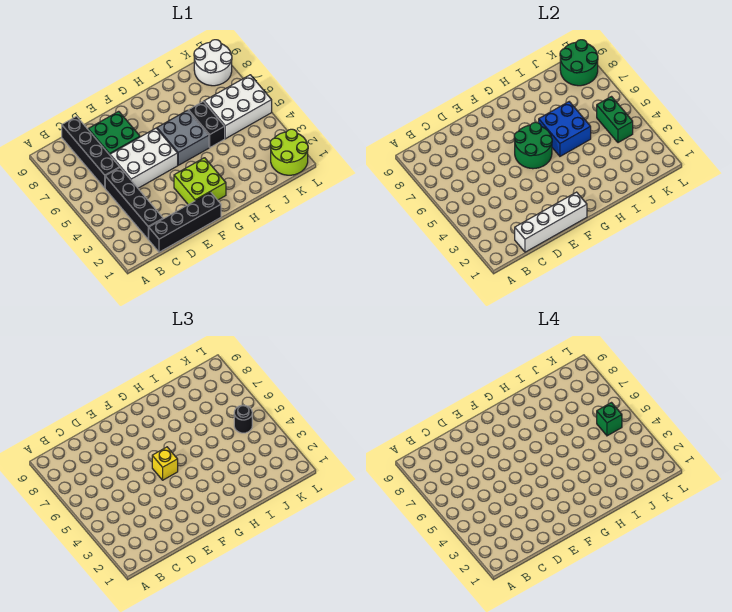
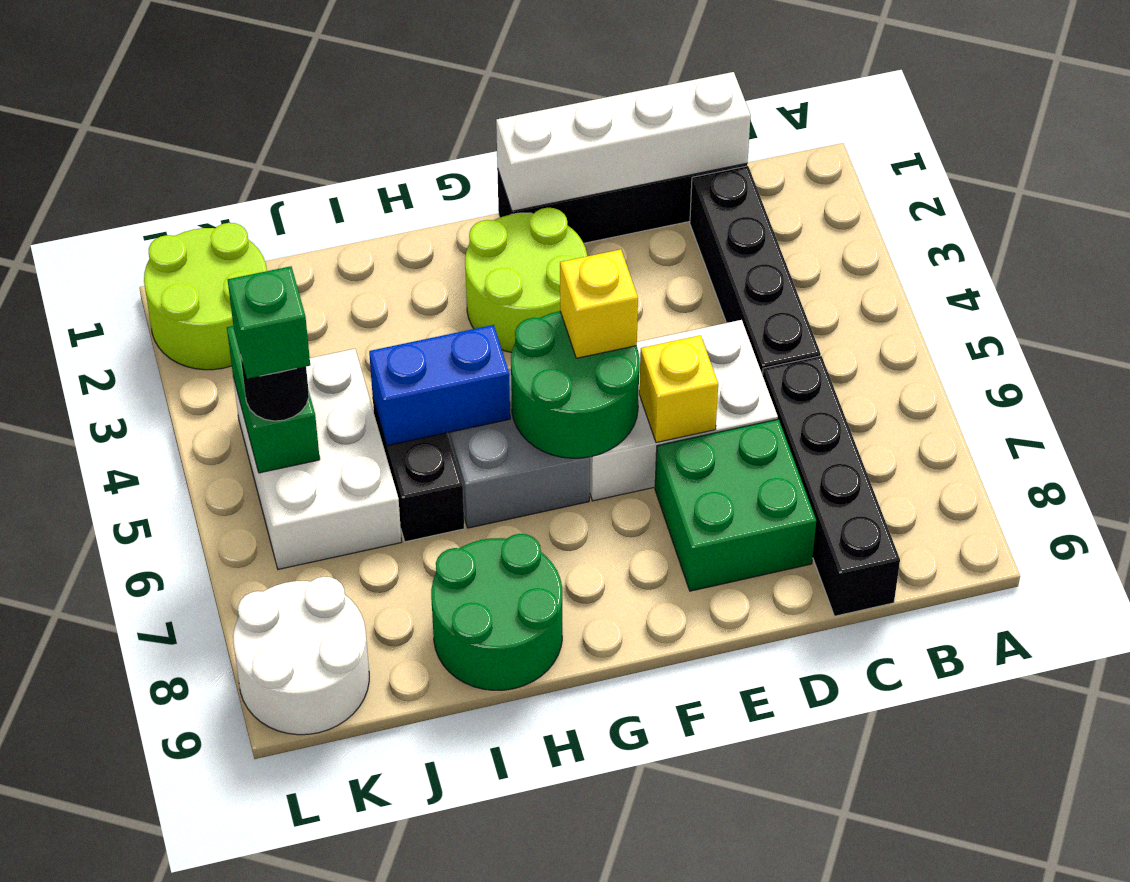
none -> yellow 1x1 brick [639,335,718,443]
lime 2x2 brick [174,158,226,205] -> lime 2x2 round brick [465,208,587,353]
blue 2x2 brick [539,102,591,156] -> blue 1x2 brick [369,325,510,446]
white 2x3 brick [204,75,272,139] -> white 2x3 brick turned to [233,349,402,569]
green 2x2 round brick [560,40,598,86] -> green 2x2 round brick moved to [431,534,562,690]

